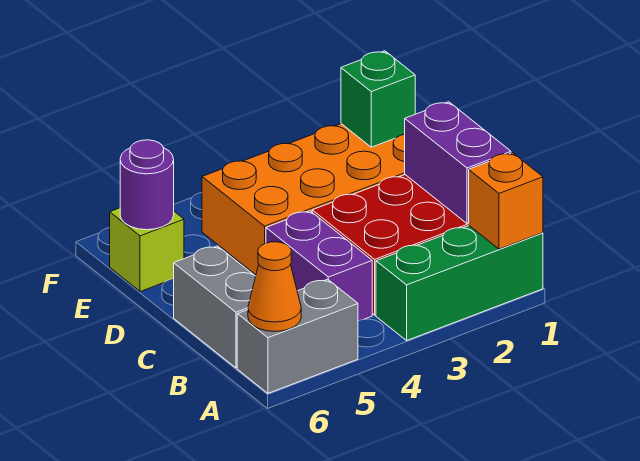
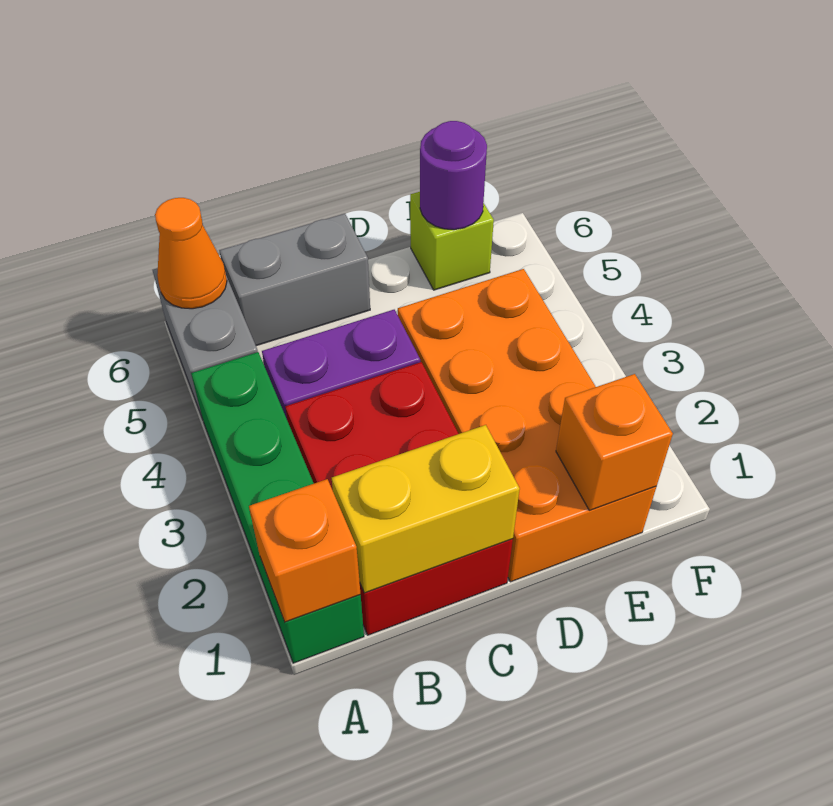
green 1x3 brick [376,226,543,340] -> green 1x4 brick [191,352,364,663]
purple 1x2 brick [405,102,511,224] -> yellow 1x2 brick [332,425,520,593]
green 1x1 brick [341,51,415,147] -> orange 1x1 brick [556,374,673,510]

